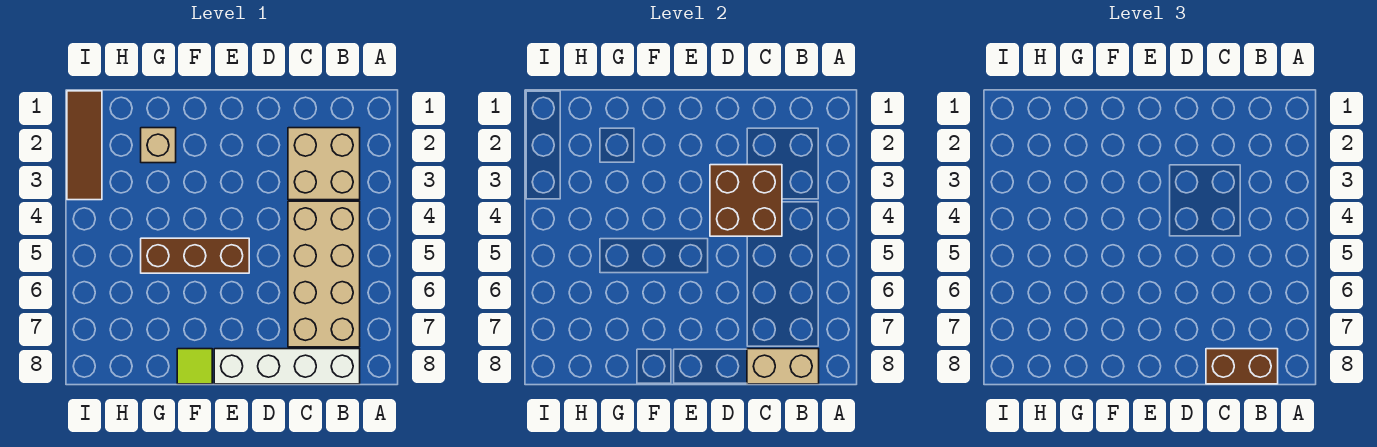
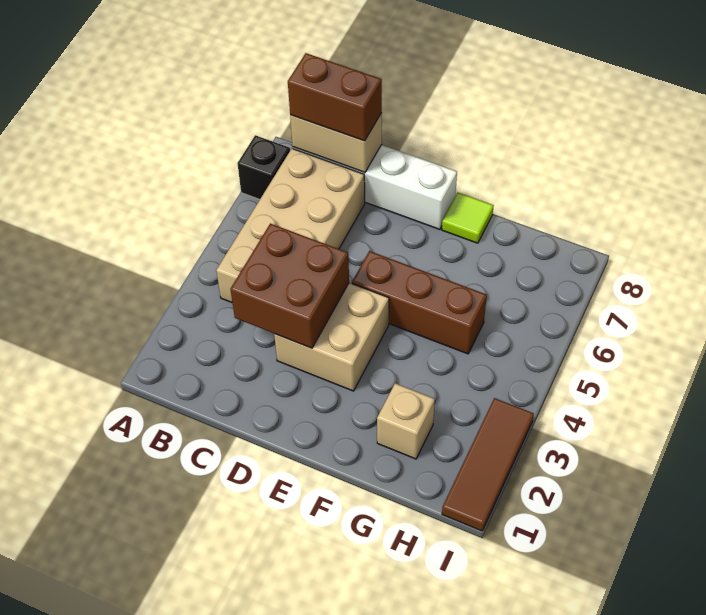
none -> black 1x1 brick [237,135,290,200]
tan 2x2 brick [288,128,360,200] -> tan 2x2 brick moved to [274,283,389,391]

